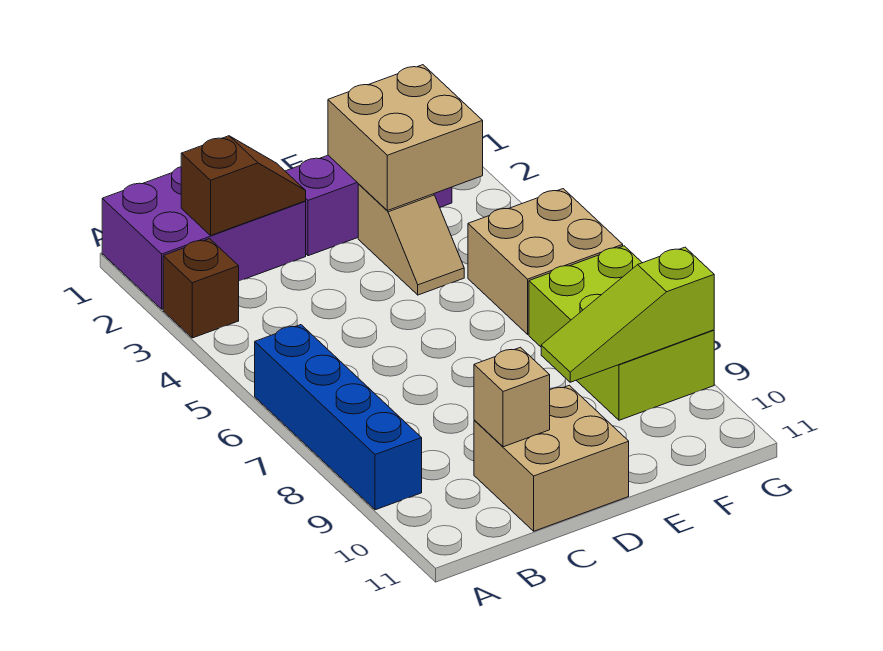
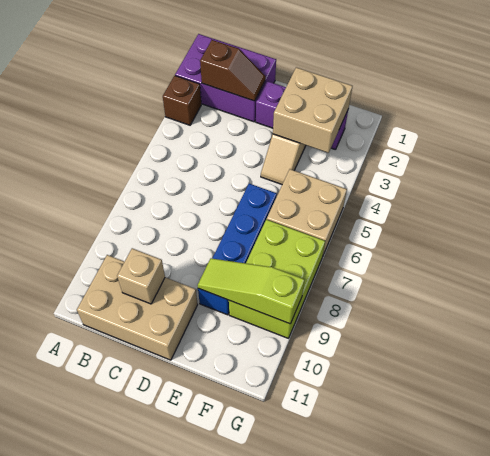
blue 1x4 brick [255,325,422,510] -> blue 1x4 brick moved to [198,184,277,315]
tan 2x2 brick [474,385,629,531] -> tan 2x3 brick [77,255,198,360]

